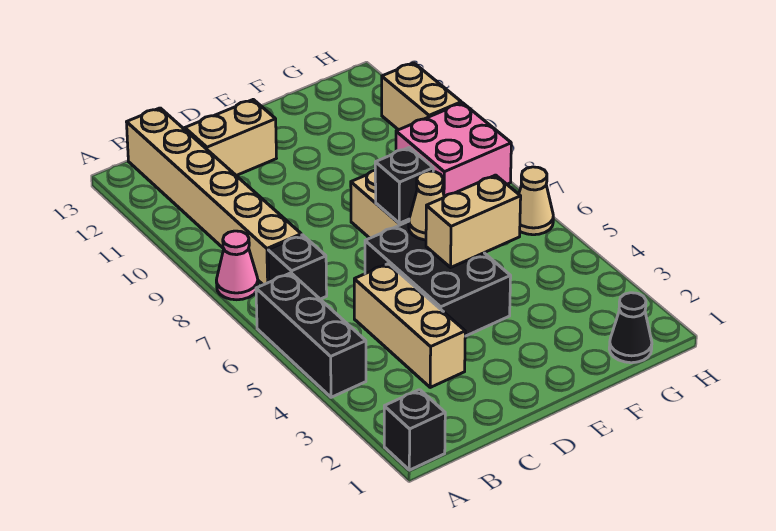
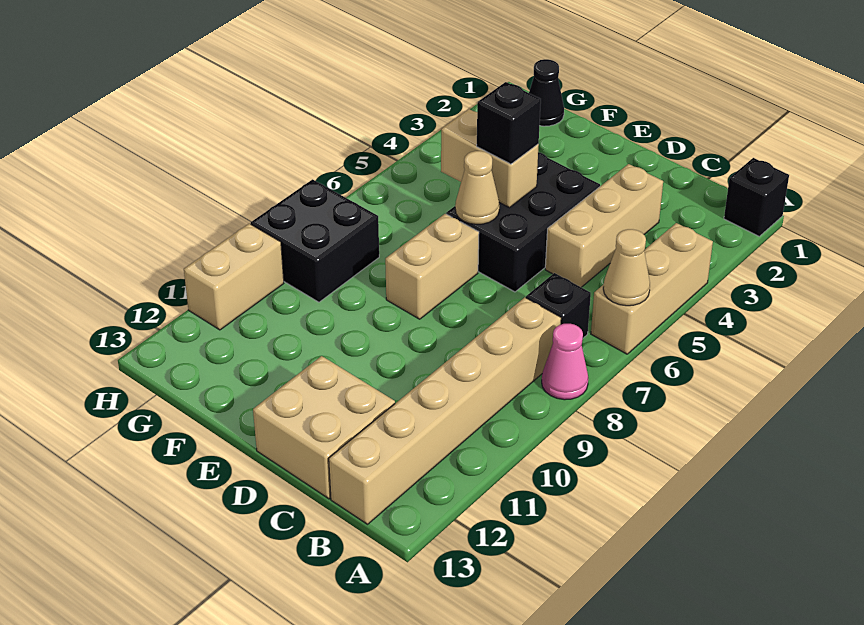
black 1x3 brick [256,273,366,397] -> tan 1x3 brick [591,223,713,354]
tan 1x2 brick [185,100,276,176] -> tan 2x2 brick [253,356,395,499]
black 1x1 brick [375,148,433,223] -> black 1x1 brick moved to [477,82,541,164]
pink 2x2 brick [396,103,511,197] -> black 2x2 brick [251,179,379,302]
tan 1x1 cone [519,167,553,235] -> tan 1x1 cone moved to [603,229,650,306]

